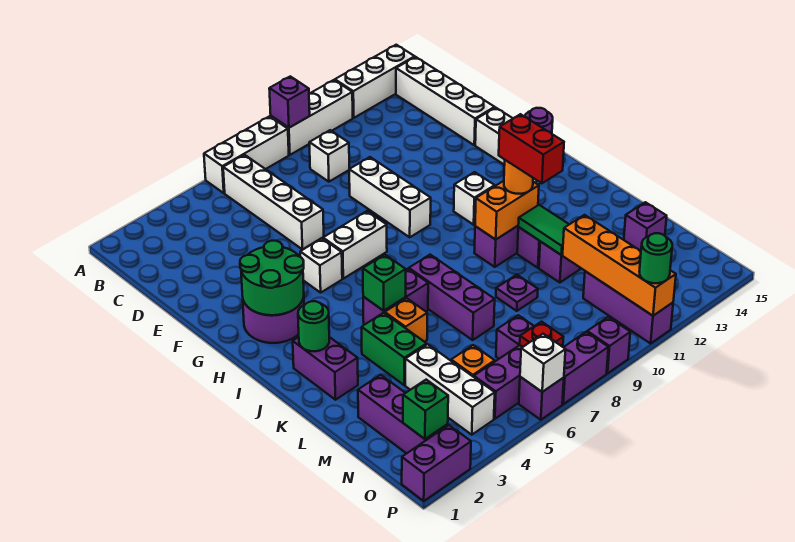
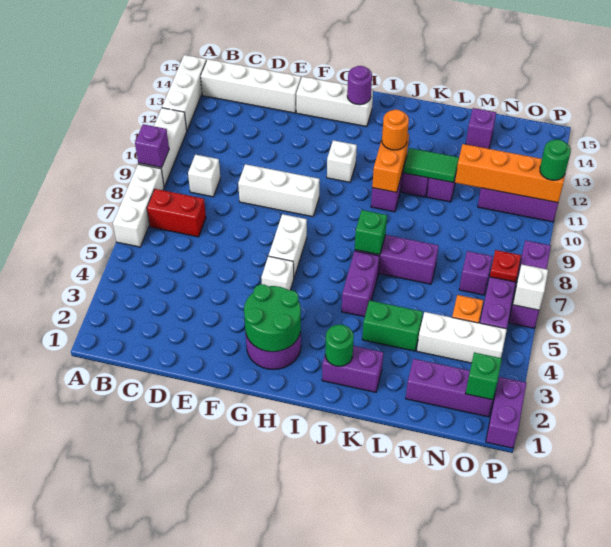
white 1x4 brick [223,155,324,249] -> none
green 1x1 brick [363,255,406,311] -> green 1x1 brick moved to [355,210,387,255]
red 1x2 brick [499,114,564,183] -> red 1x2 brick moved to [147,189,206,237]
orange 1x1 brick [385,298,427,342] -> none
purple 1x1 plate [496,275,538,311] -> none
purple 1x1 brick [587,317,630,373] -> none

